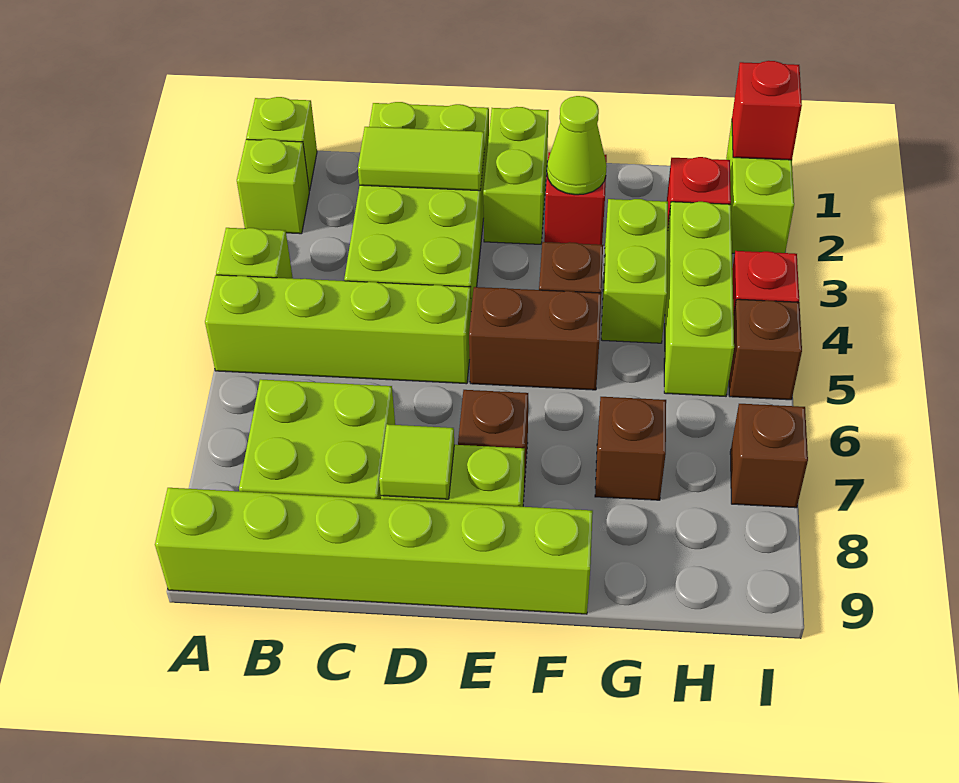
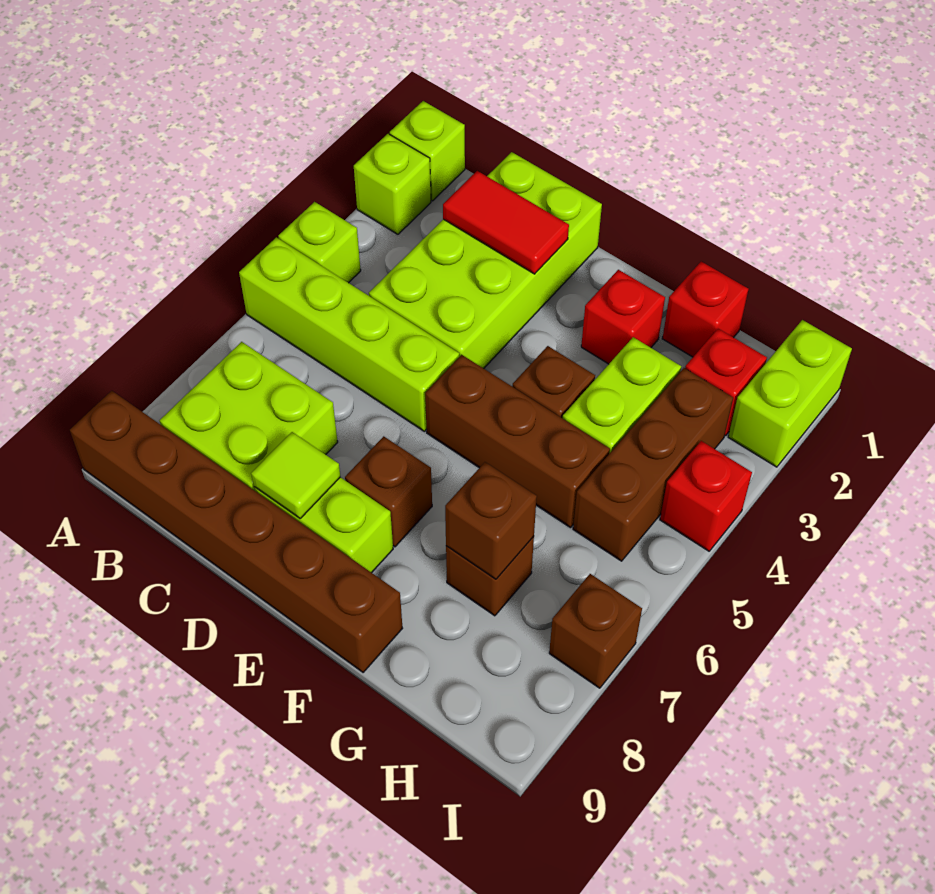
lime 1x6 brick [155,488,593,614] -> brown 1x6 brick [70,391,403,672]
lime 1x2 tile [358,127,485,191] -> red 1x2 tile [443,171,569,274]
lime 1x2 brick [483,107,549,244] -> none
brown 1x2 brick [469,287,601,390] -> brown 1x3 brick [425,355,610,528]
lime 1x1 cone [547,96,607,195] -> none
lime 1x3 brick [664,202,734,396] -> brown 1x3 brick [573,368,733,561]
red 1x1 brick [732,61,802,160] -> red 1x1 brick moved to [662,262,748,357]
brown 1x1 brick [729,299,802,400] -> brown 1x1 brick moved to [445,462,537,579]

